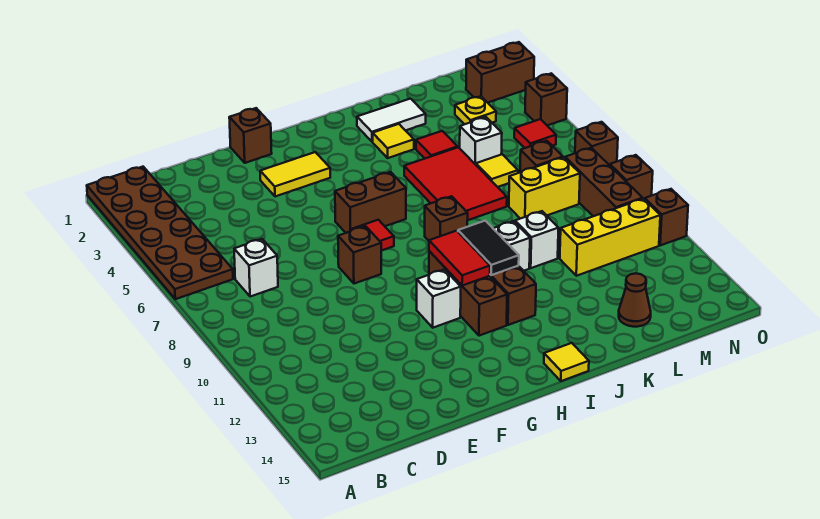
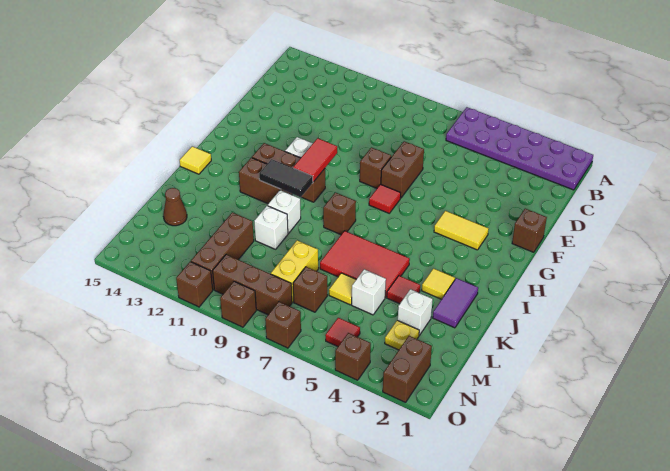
brown 2x6 plate [87,167,233,299] -> purple 2x6 plate [446,107,593,190]
white 1x1 brick [234,239,278,297] -> white 1x1 brick moved to [398,289,433,335]
yellow 1x2 tile [260,152,330,197] -> yellow 1x2 tile turned to [434,211,489,250]
brown 1x2 brick [335,172,406,233] -> brown 1x2 brick moved to [381,141,424,198]
red 1x2 tile [429,231,490,286] -> red 1x2 tile turned to [293,138,337,182]
white 1x2 tile [357,99,426,142] -> purple 1x2 tile [433,278,478,328]
yellow 1x3 brick [560,199,660,276] -> brown 1x3 brick [191,212,254,290]

